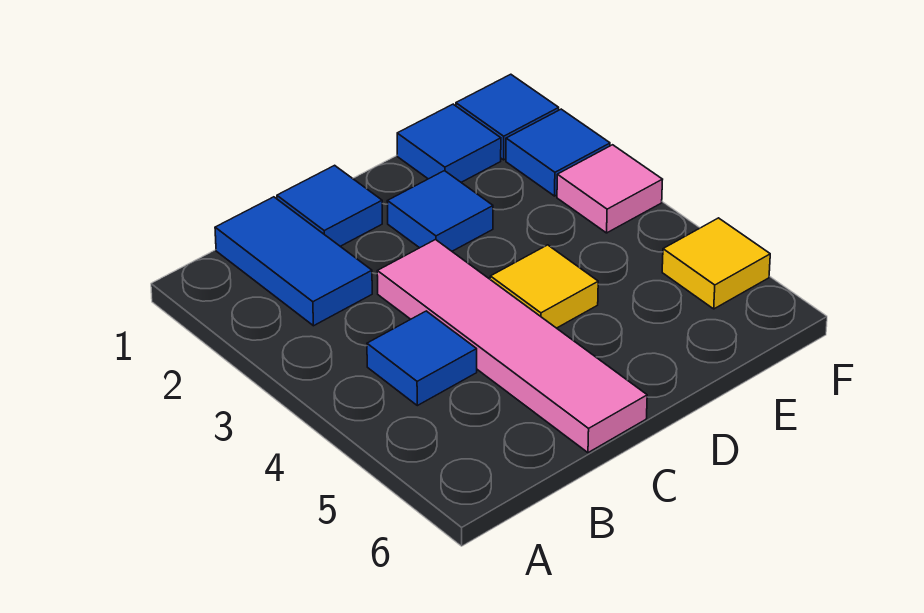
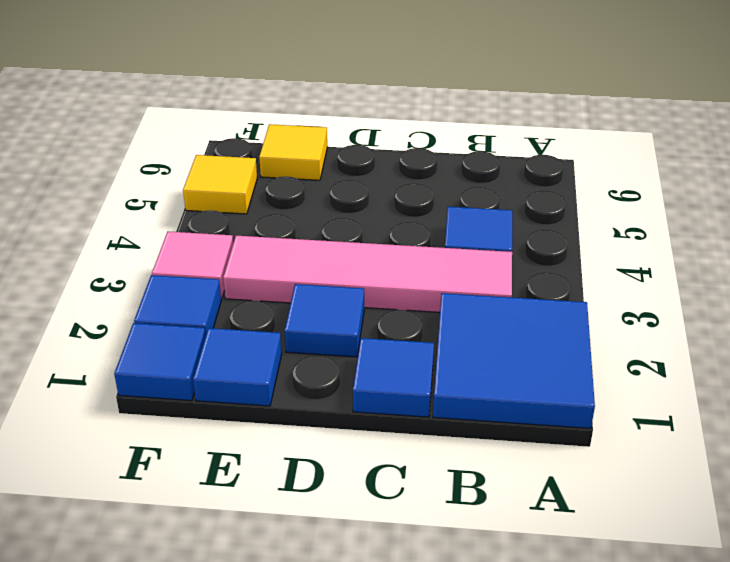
blue 1x2 tile [215,197,372,326] -> blue 2x2 tile [433,293,595,429]
pink 1x4 tile [377,240,647,453] -> pink 1x4 tile turned to [223,236,512,312]
yellow 1x1 tile [490,245,598,328] -> yellow 1x1 tile moved to [259,124,327,180]

